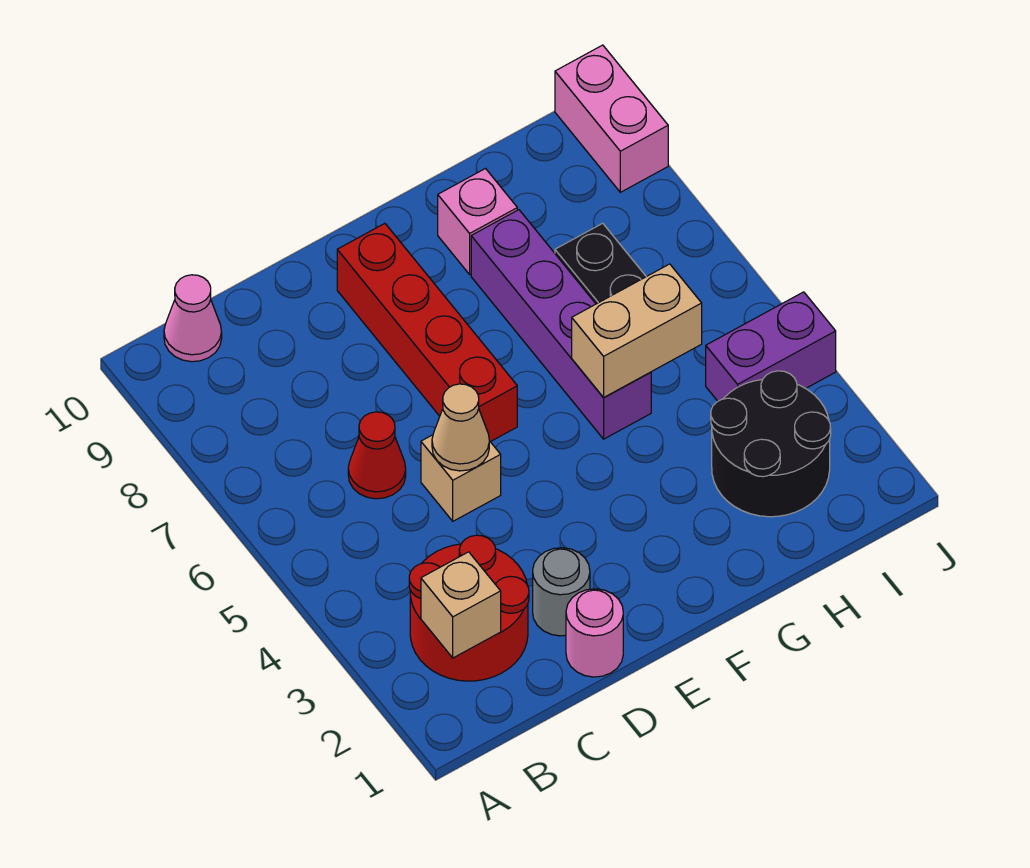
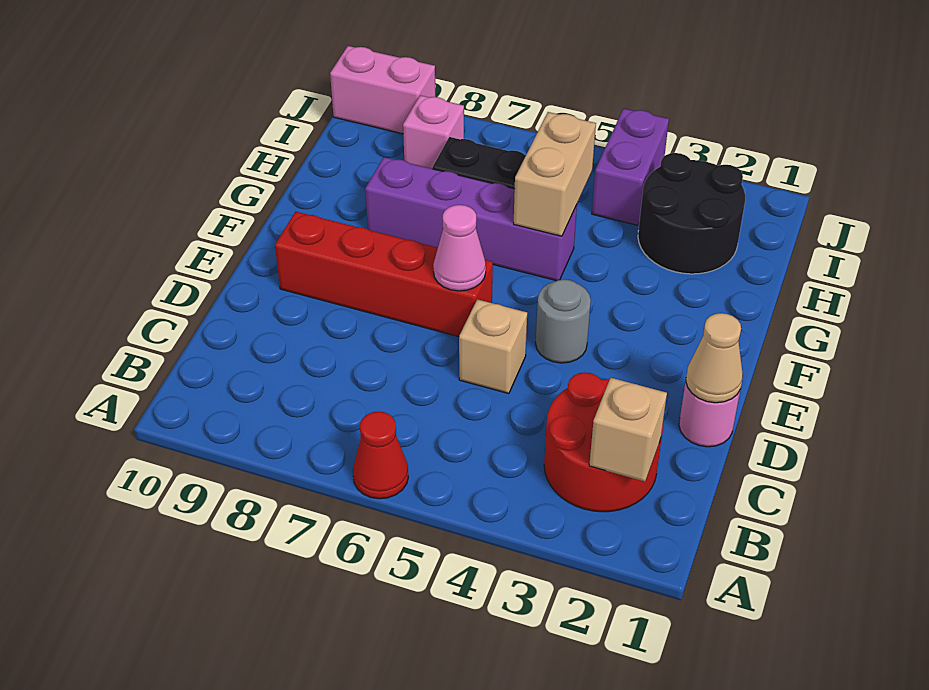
pink 1x1 cone [164,275,222,362] -> pink 1x1 cone moved to [433,205,486,291]
red 1x1 cone [348,412,406,499] -> red 1x1 cone moved to [353,411,408,499]
grey 1x1 round brick [533,548,590,636] -> grey 1x1 round brick moved to [536,279,591,363]
tan 1x1 cone [432,384,489,471] -> tan 1x1 cone moved to [686,313,743,403]
pink 1x1 brick [438,169,517,274] -> pink 1x1 brick moved to [403,95,464,169]

